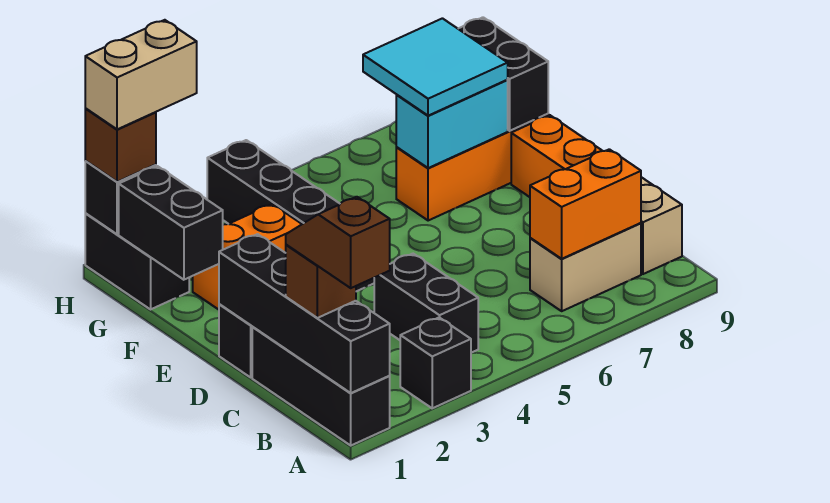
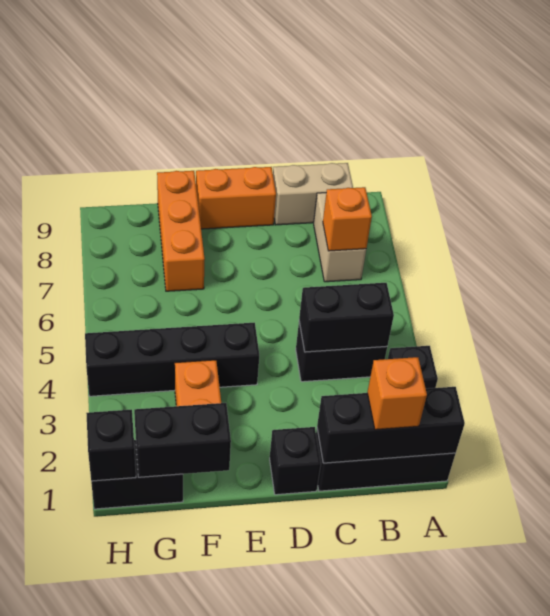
black 1x4 brick [219,234,390,393] -> black 1x3 brick [317,387,465,463]
brown 1x2 slope [286,197,390,288] -> none
brown 1x1 brick [286,245,356,318] -> orange 1x1 brick [367,357,427,430]
orange 1x2 brick [530,149,641,259] -> orange 1x1 brick [323,187,372,251]
cyan 1x2 brick [396,80,508,168] -> none
cyan 2x2 tile [363,18,508,116] -> none
black 1x2 brick [458,17,548,131] -> black 1x2 brick moved to [299,283,394,352]
brown 1x1 brick [85,109,156,182] -> none
tan 1x2 brick [85,20,197,129] -> none

